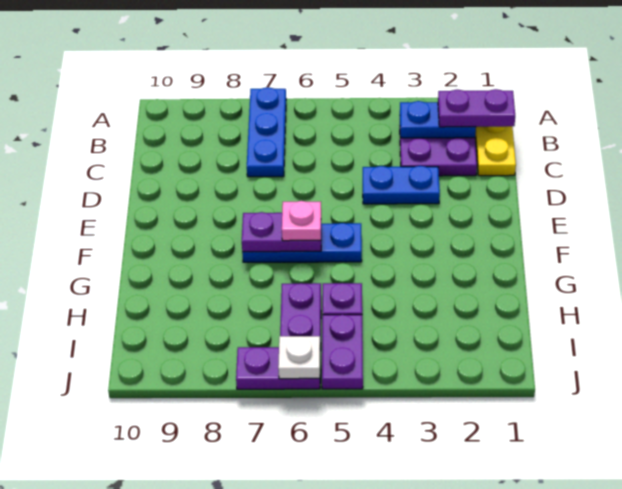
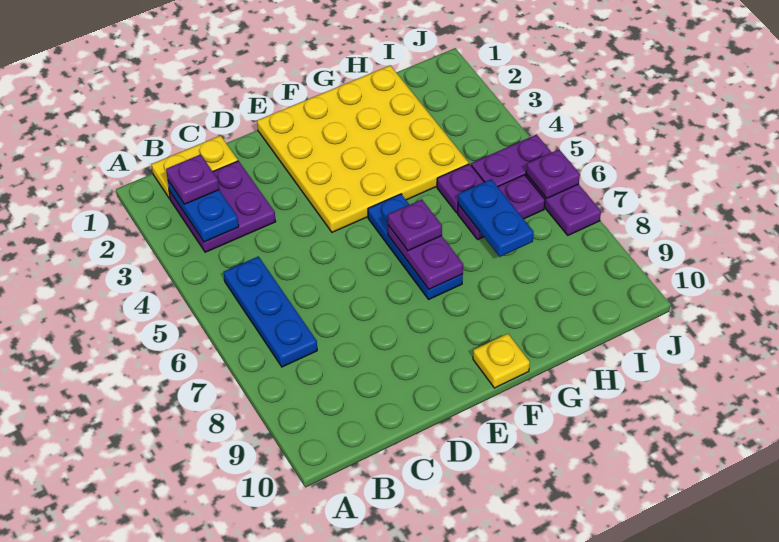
blue 1x3 plate [247,87,286,177] -> blue 1x3 plate turned to [224,256,317,367]
purple 1x2 plate [438,89,515,127] -> purple 1x1 plate [166,154,219,204]
blue 1x2 plate [363,166,440,204] -> blue 1x2 plate moved to [458,179,534,257]
none -> yellow 4x4 plate [257,65,469,232]
pink 1x1 plate [282,201,321,241] -> purple 1x1 plate [388,199,442,251]
none -> yellow 1x1 plate [473,334,530,388]
white 1x1 plate [278,336,320,379] -> purple 1x1 plate [526,149,580,198]

